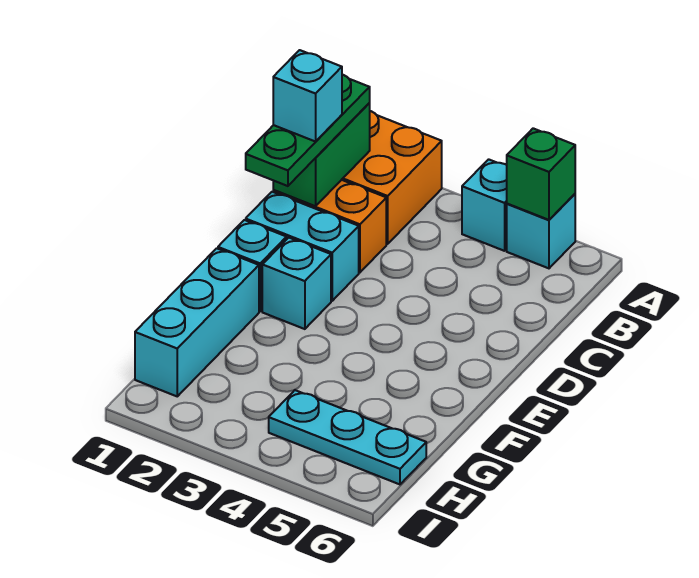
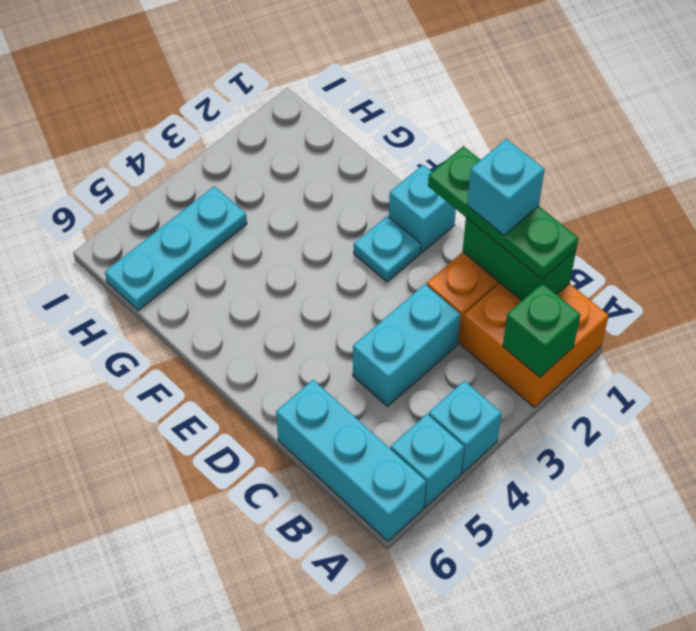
green 1x1 brick [507,128,575,220] -> green 1x1 brick moved to [503,283,580,377]
cyan 1x2 brick [246,192,359,301] -> cyan 1x2 brick moved to [353,284,461,406]
cyan 1x1 brick [262,238,331,329] -> cyan 1x1 plate [354,216,421,282]
cyan 1x3 brick [135,248,259,396] -> cyan 1x3 brick moved to [276,380,426,541]

